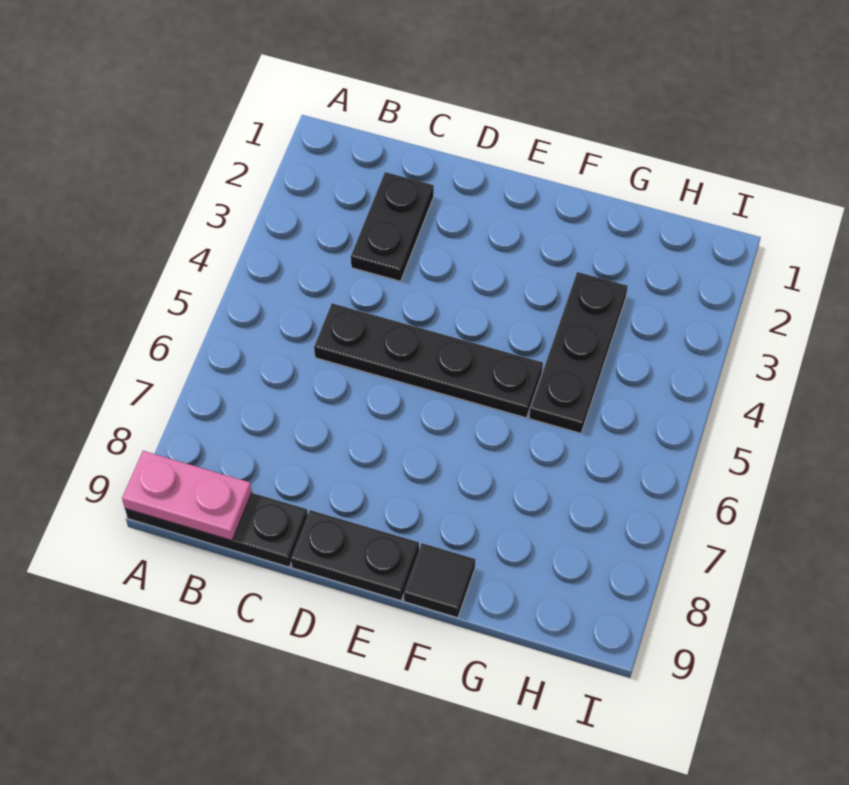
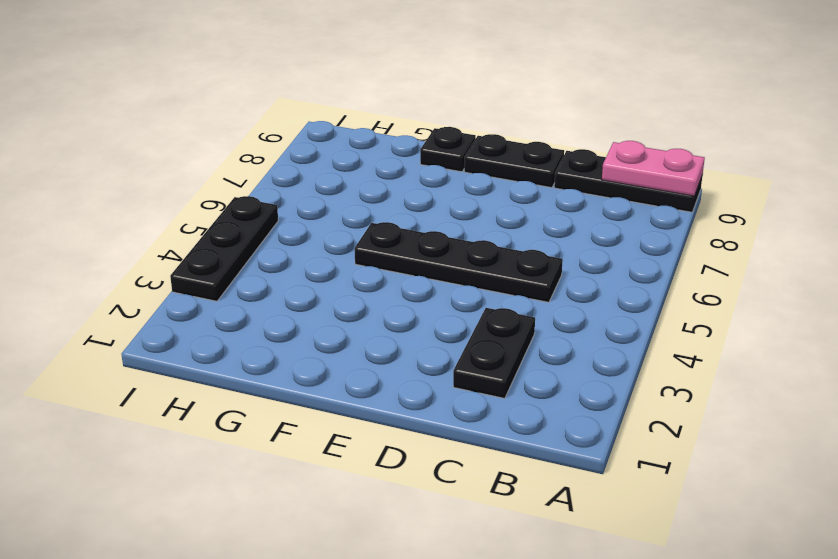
black 1x1 tile [404,543,475,618] -> black 1x1 plate [420,127,476,172]
black 1x3 plate [529,272,628,433] -> black 1x3 plate moved to [170,196,278,301]

